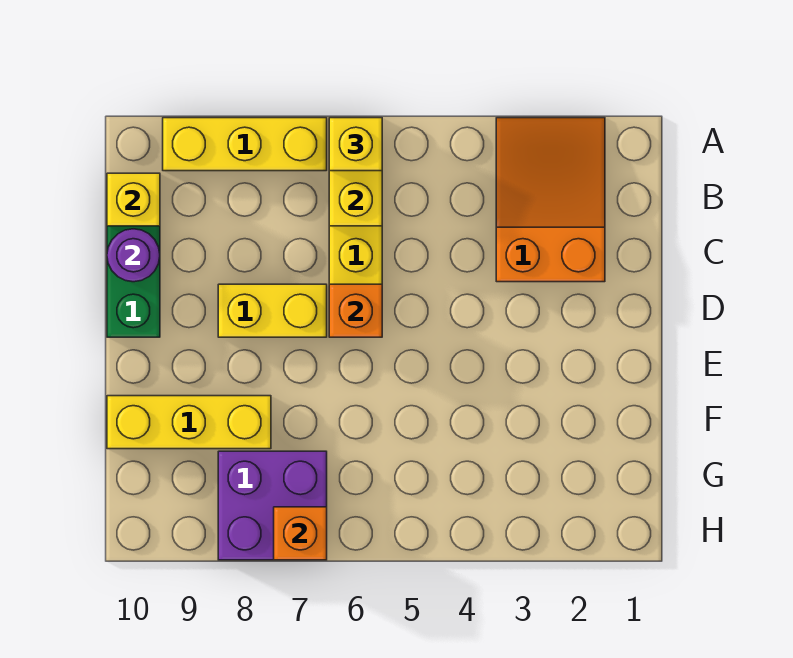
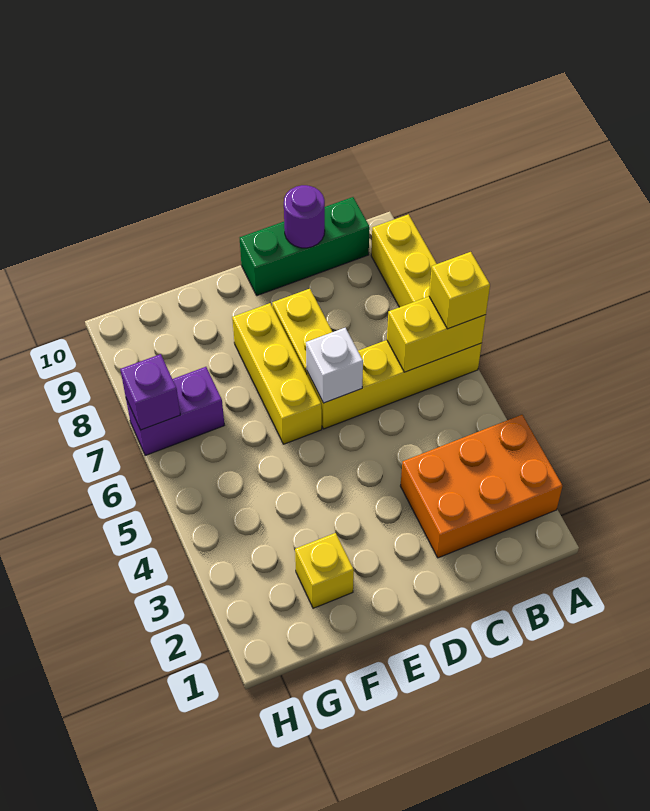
orange 2x3 slope [496,118,605,282] -> orange 2x3 brick [401,415,563,558]
yellow 1x1 brick [107,173,160,226] -> yellow 1x1 brick moved to [295,533,354,608]
orange 1x1 brick [329,284,382,337] -> white 1x1 brick [306,328,363,403]
yellow 1x3 brick [107,396,271,449] -> yellow 1x3 brick moved to [232,303,322,444]
purple 2x2 brick [218,451,327,560] -> purple 1x2 brick [126,367,224,456]
orange 1x1 brick [274,507,327,560] -> purple 1x1 brick [120,354,180,430]

